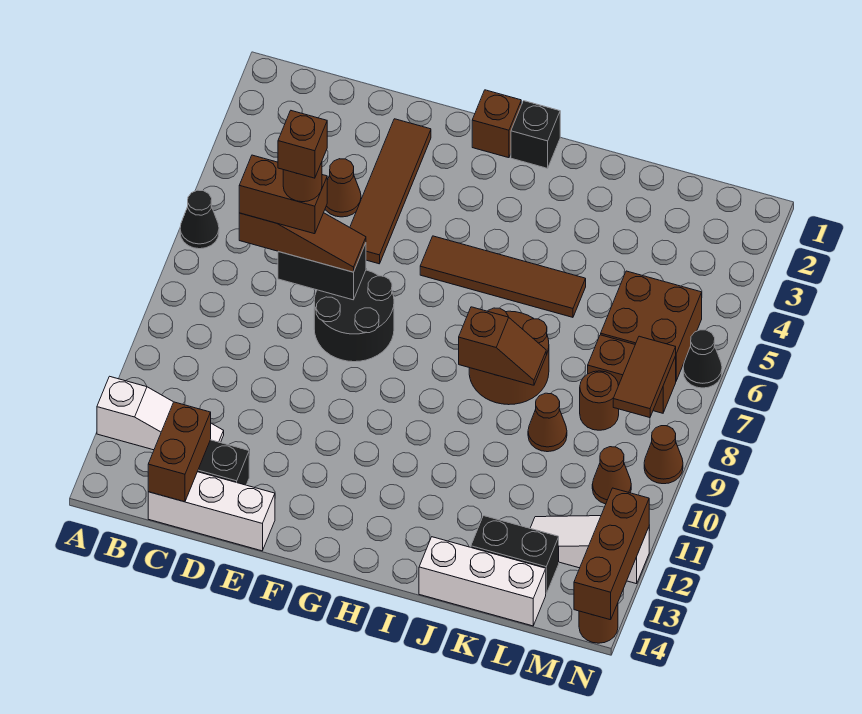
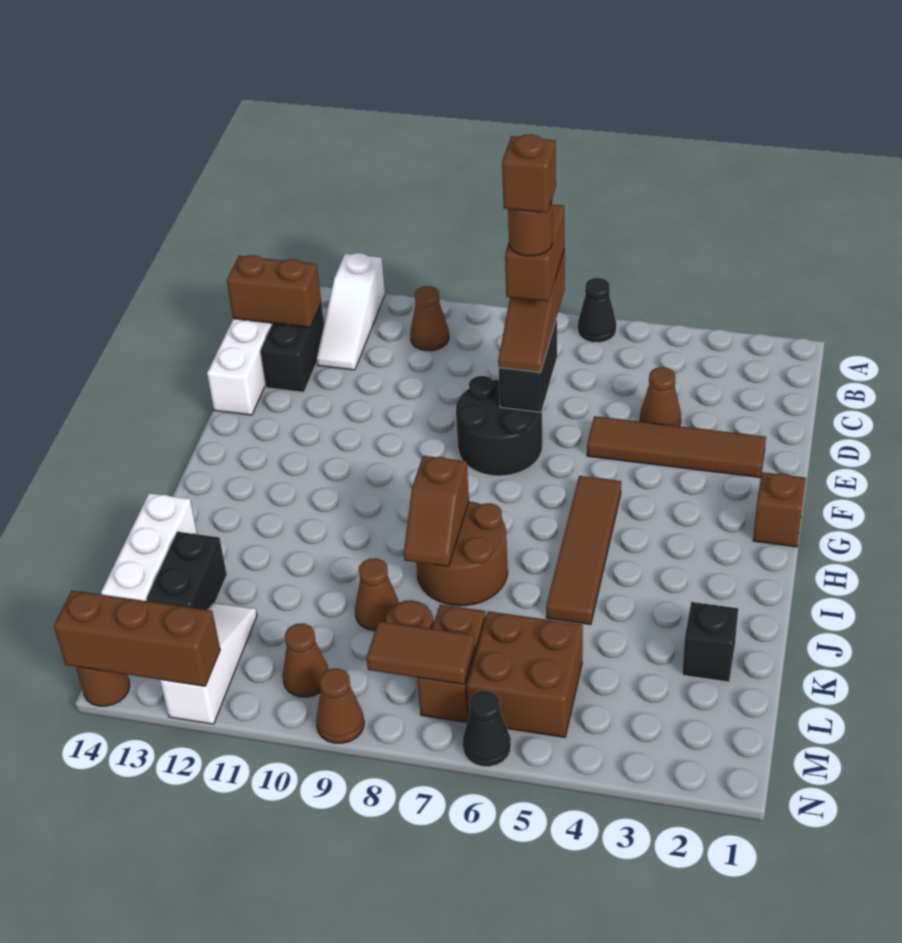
none -> brown 1x1 cone [410,286,449,351]
black 1x1 brick [511,101,560,168] -> black 1x1 brick moved to [682,602,738,682]

